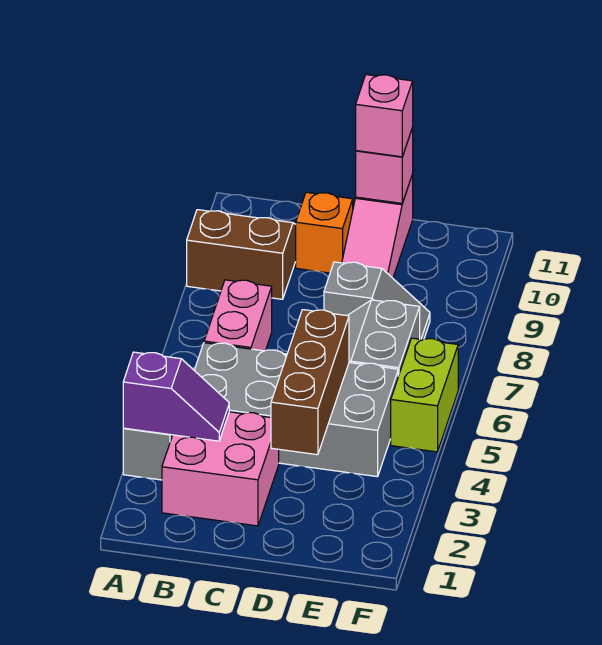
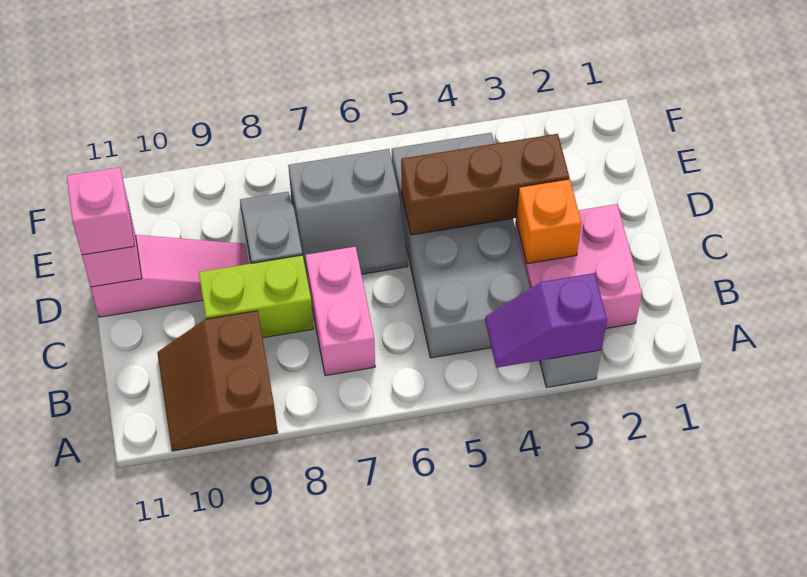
purple 1x2 slope [123,352,229,441] -> purple 1x2 slope turned to [485,273,607,368]
pink 1x2 brick [204,280,272,351] -> pink 1x2 brick turned to [305,247,375,376]
orange 1x1 brick [296,192,353,273] -> orange 1x1 brick moved to [516,179,582,264]
lime 1x2 brick [391,338,458,452] -> lime 1x2 brick moved to [199,255,314,338]

